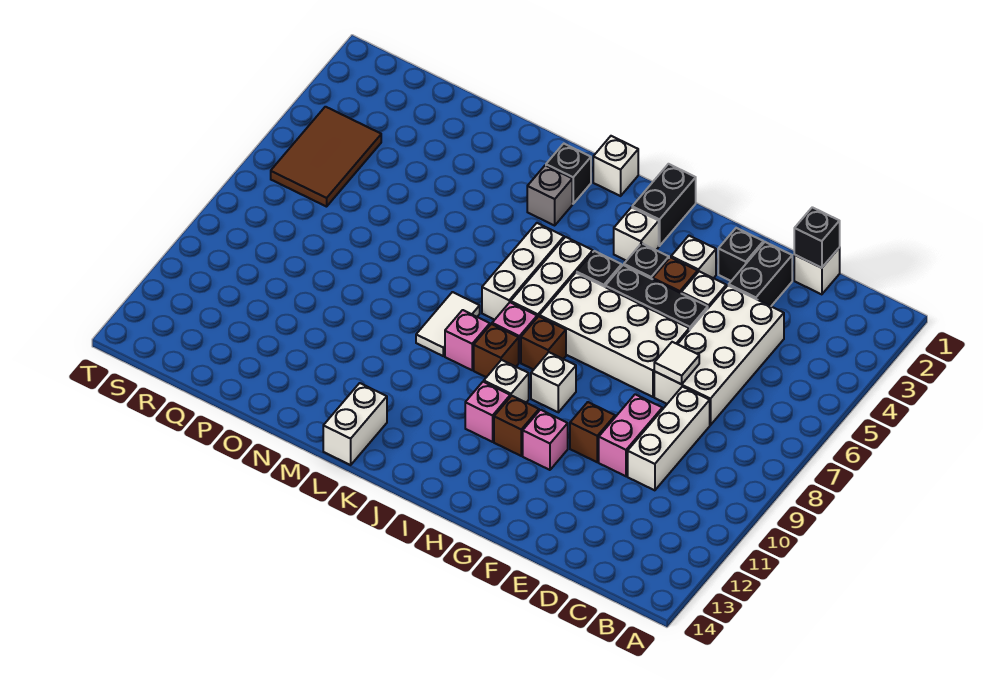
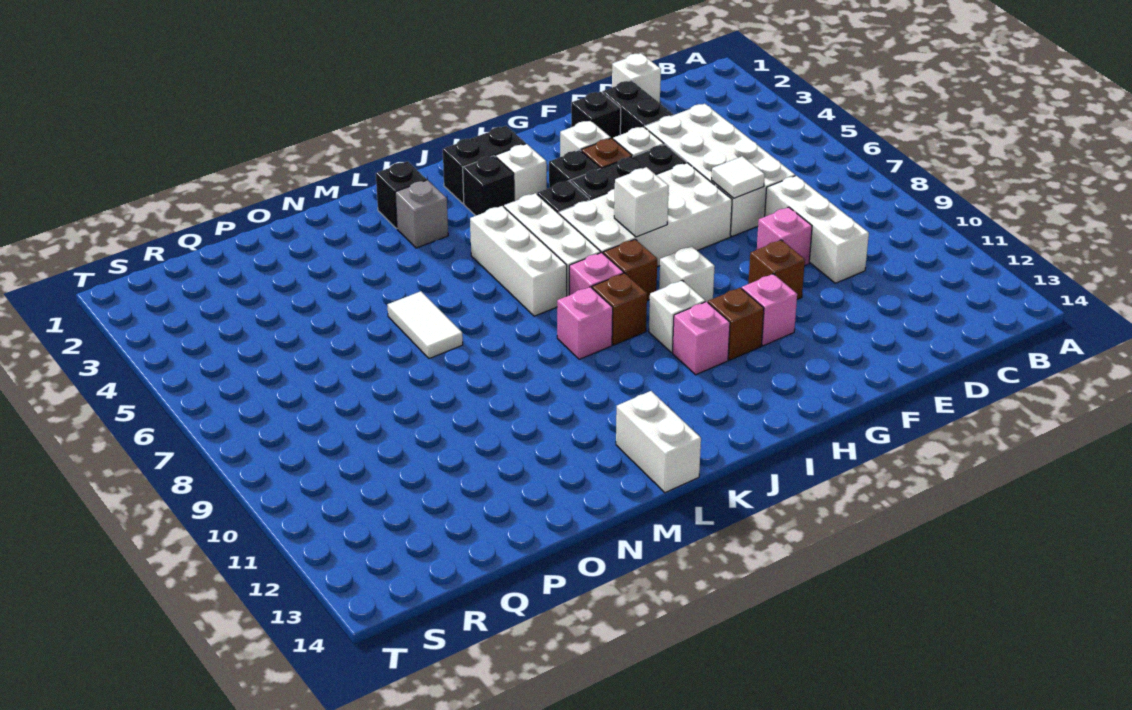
black 1x1 brick [794,207,840,268] -> black 1x1 brick moved to [463,156,514,216]
pink 1x2 brick [599,394,662,476] -> pink 1x1 brick [757,207,812,266]
black 1x2 brick [632,164,696,246] -> black 1x2 brick turned to [443,126,526,204]
white 1x1 brick [593,136,638,196] -> white 1x1 brick moved to [614,167,669,237]
white 1x2 tile [416,292,480,356] -> white 1x2 tile moved to [388,291,463,359]
brown 2x3 tile [271,107,381,207] -> none

